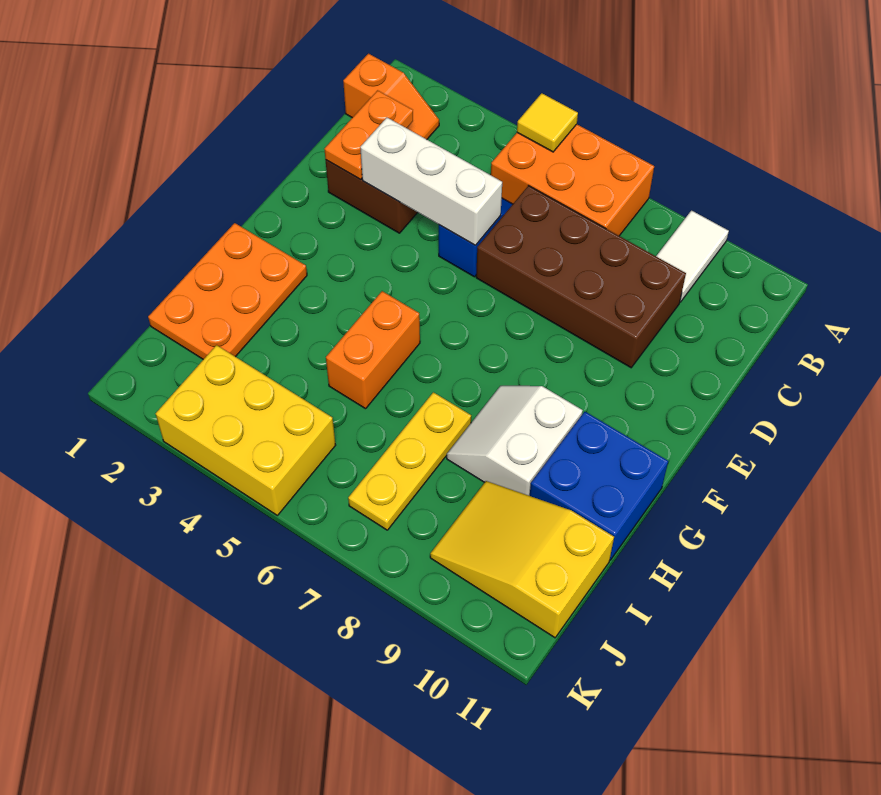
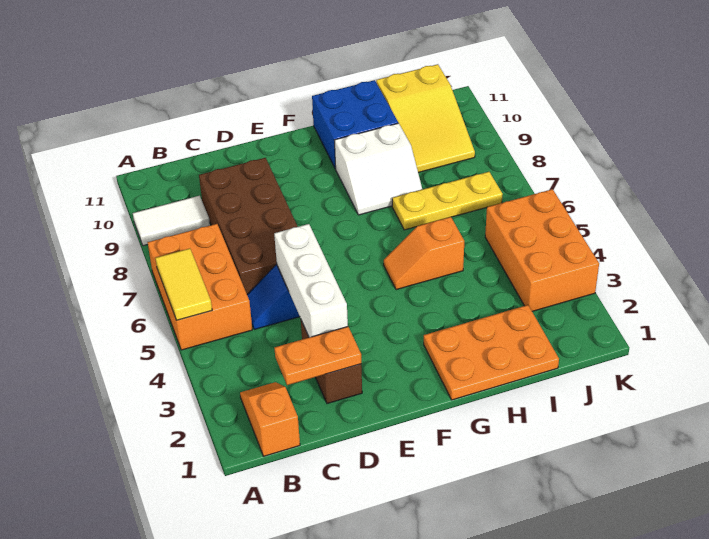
yellow 1x1 tile [517,93,578,152] -> yellow 1x2 tile [155,249,212,320]
orange 1x2 brick [326,291,420,409] -> orange 1x2 slope [384,217,464,290]
yellow 2x3 brick [156,345,336,515] -> orange 2x3 brick [485,189,599,311]

